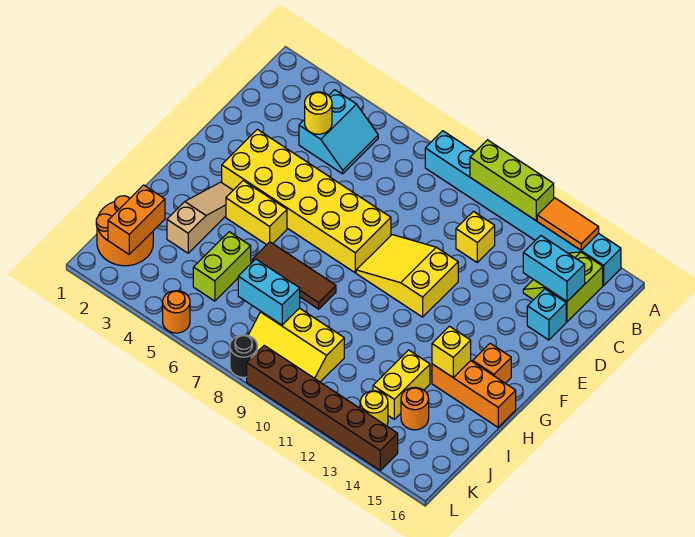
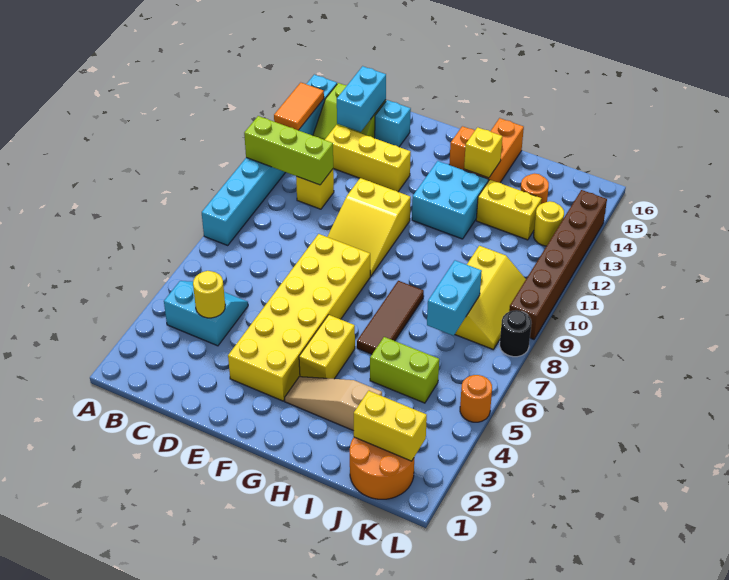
lime 1x3 brick [470,140,554,220] -> lime 1x3 brick turned to [244,116,333,185]
none -> yellow 1x3 brick [325,125,411,192]
none -> cyan 2x2 brick [412,161,488,239]
orange 1x2 brick [108,185,165,254] -> yellow 1x2 brick [354,391,427,461]

